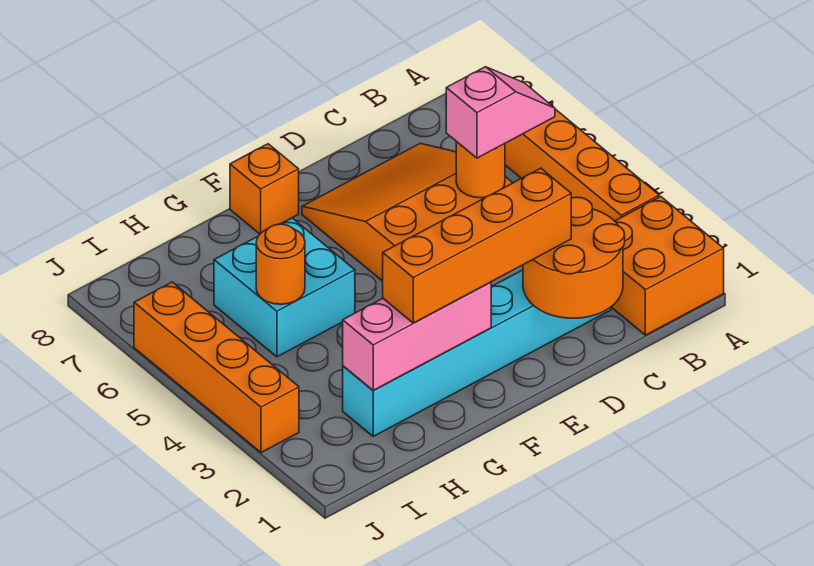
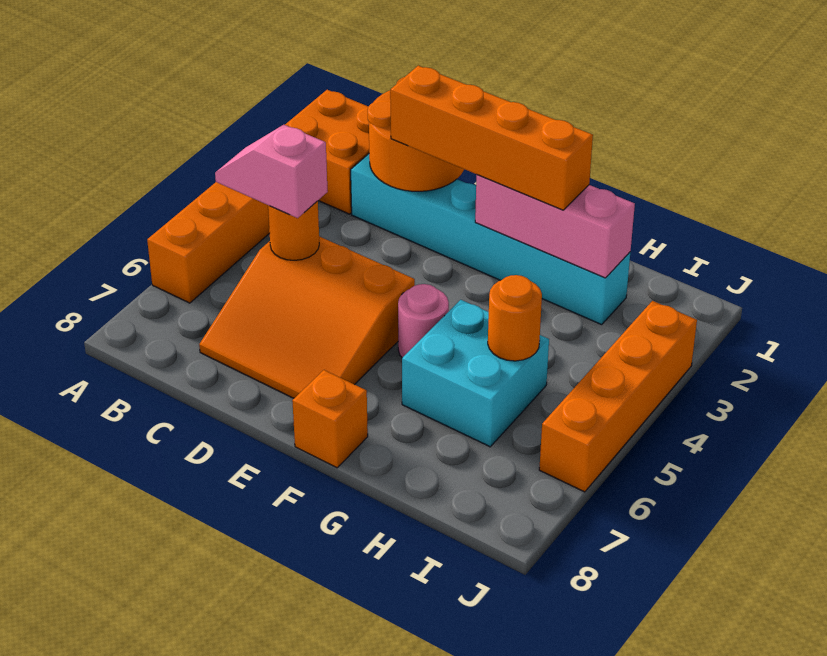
none -> pink 1x1 round brick [398,284,449,358]

